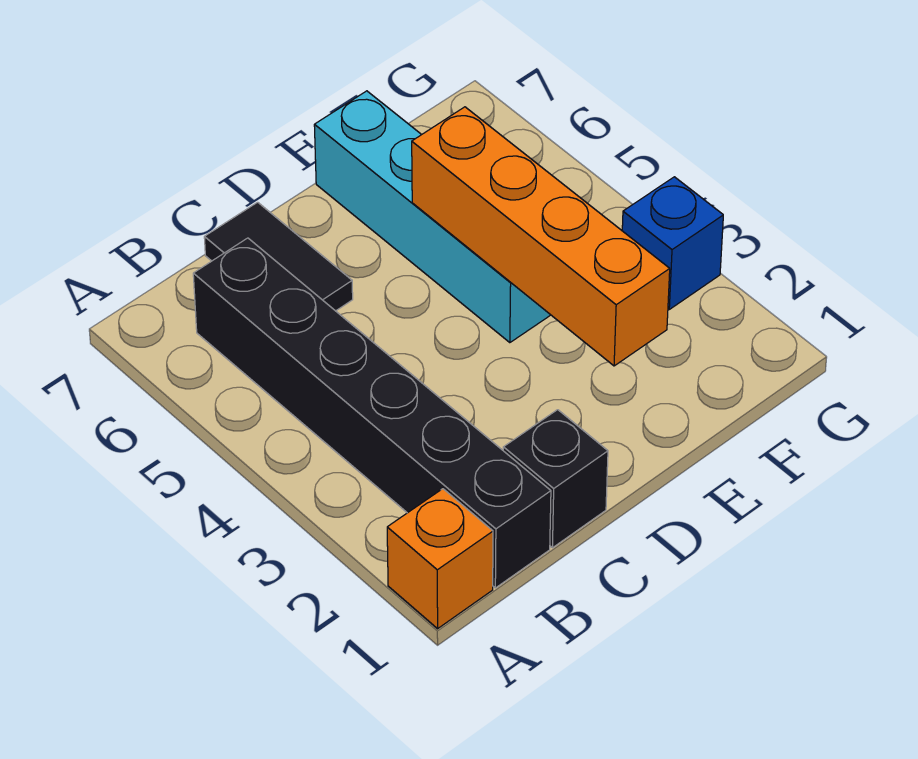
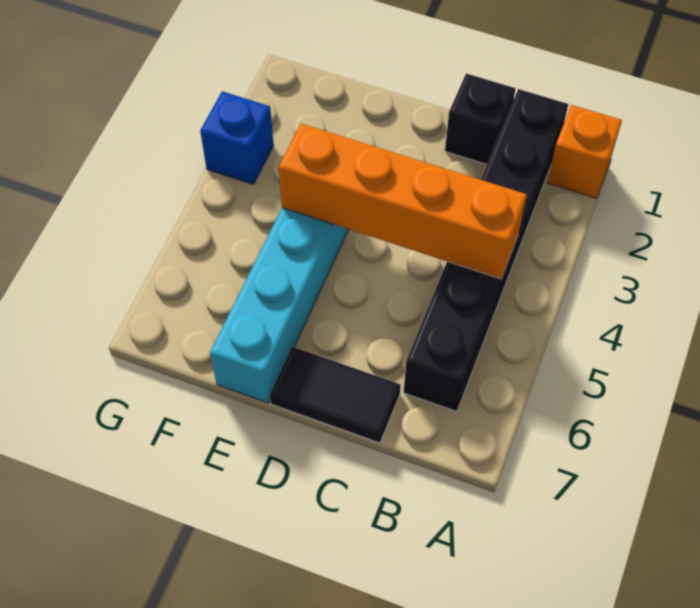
black 1x2 tile [204,202,353,311] -> black 1x2 tile turned to [270,347,401,443]
orange 1x4 brick [412,107,670,366] -> orange 1x4 brick turned to [279,124,527,279]

